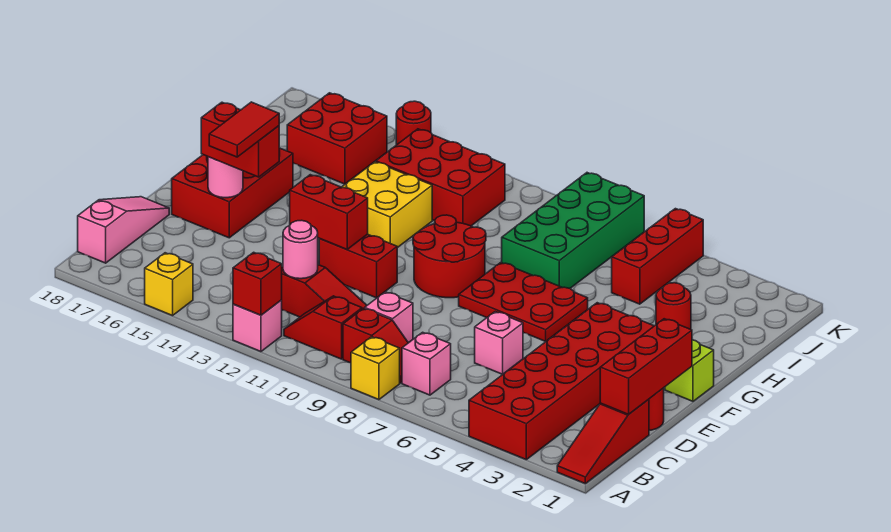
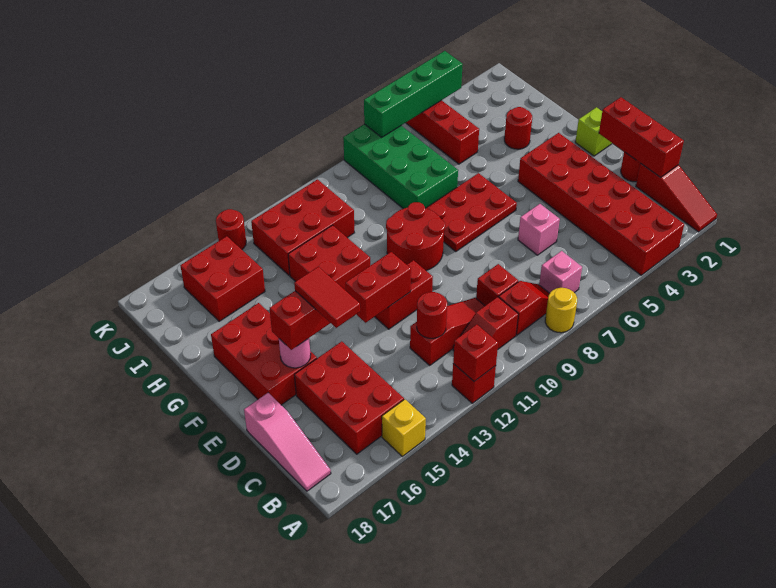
yellow 1x1 brick [351,337,400,400] -> yellow 1x1 round brick [545,288,577,333]
pink 1x1 brick [233,300,282,352] -> red 1x1 brick [452,364,496,403]
none -> red 2x3 brick [294,341,404,454]
pink 1x3 slope [78,197,169,263] -> pink 1x3 slope turned to [244,393,331,491]
pink 1x1 brick [365,292,413,343] -> red 1x1 brick [476,264,518,306]
pink 1x1 round brick [283,220,318,279] -> red 1x1 round brick [417,292,447,338]
yellow 2x2 brick [342,162,432,248] -> red 2x2 brick [288,225,370,291]
none -> green 1x4 brick [364,51,463,137]

